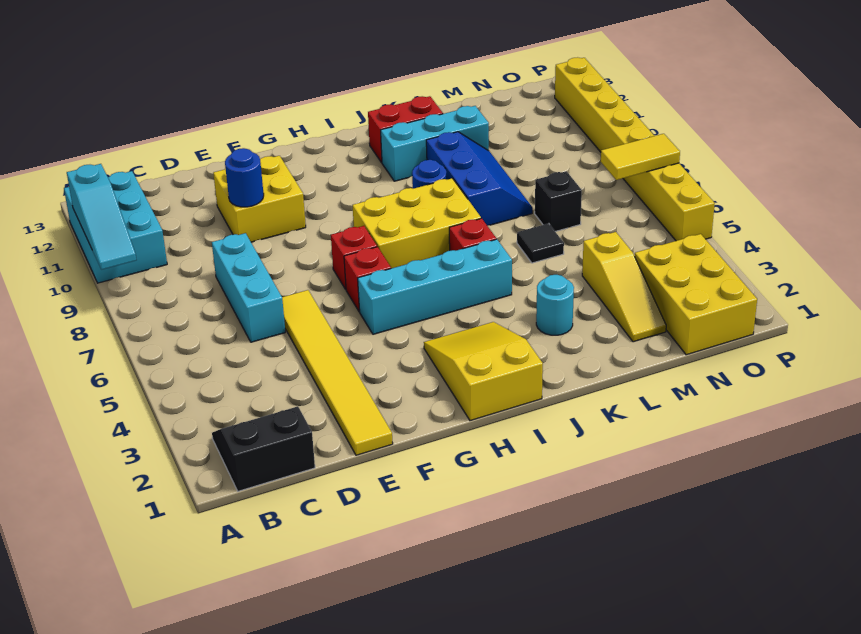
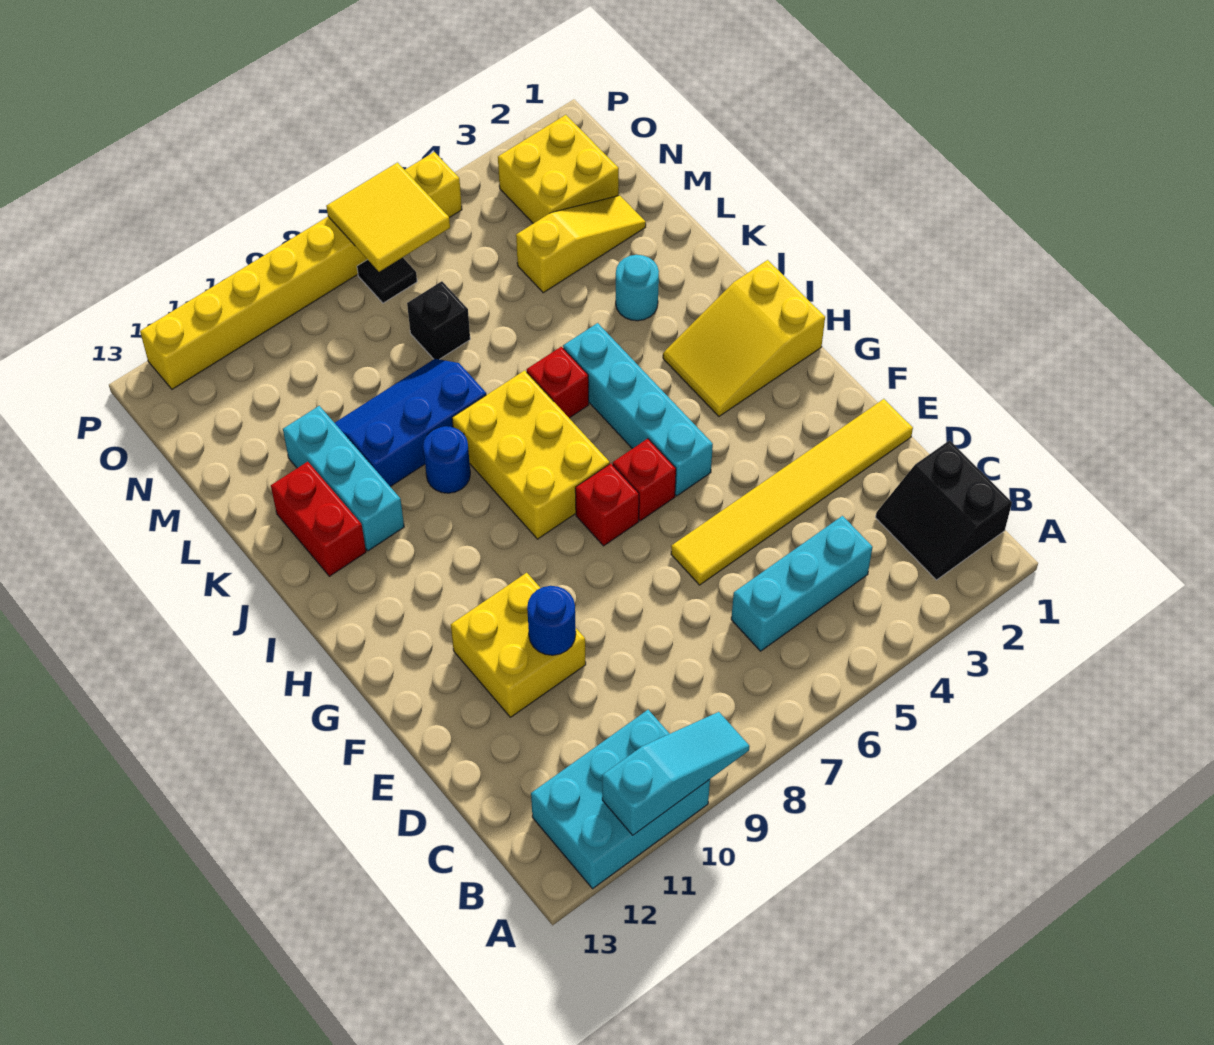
cyan 1x3 brick [212,233,285,342] -> cyan 1x3 brick moved to [731,516,872,651]
black 1x1 tile [517,223,564,263] -> black 1x1 tile moved to [357,257,417,303]
yellow 2x3 brick [635,234,757,355] -> yellow 2x2 brick [498,115,619,224]
yellow 1x2 tile [601,134,680,180] -> yellow 2x2 tile [326,163,450,272]

